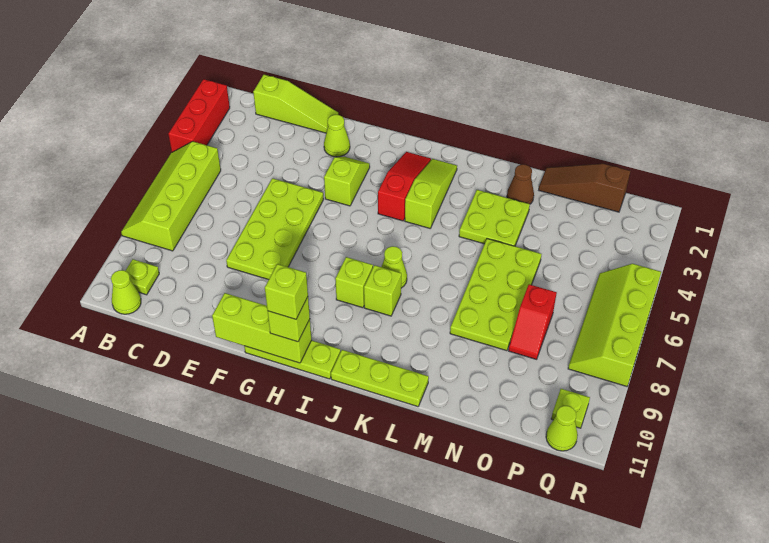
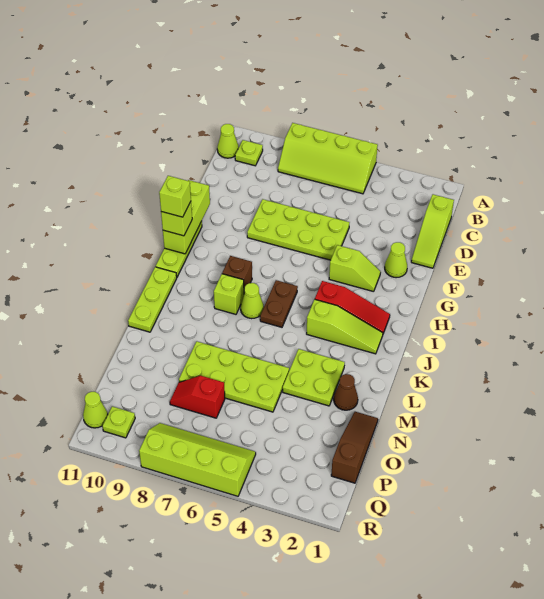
red 1x3 brick [168,79,230,152] -> none
lime 2x4 slope [121,141,221,251] -> lime 2x4 slope turned to [278,123,378,194]
none -> brown 1x2 plate [260,280,298,327]
lime 1x1 brick [335,257,373,308] -> brown 1x1 brick [222,256,252,293]

